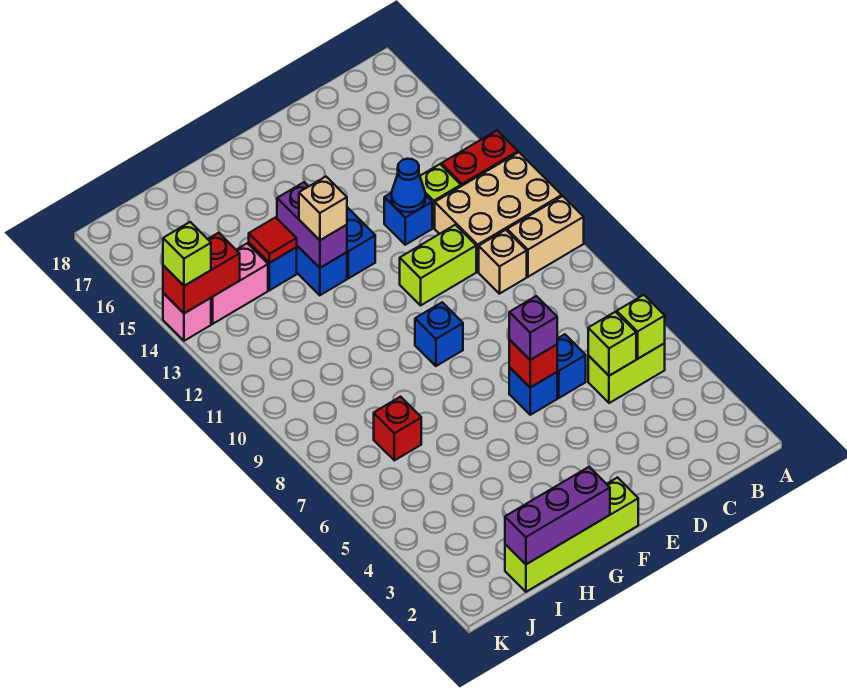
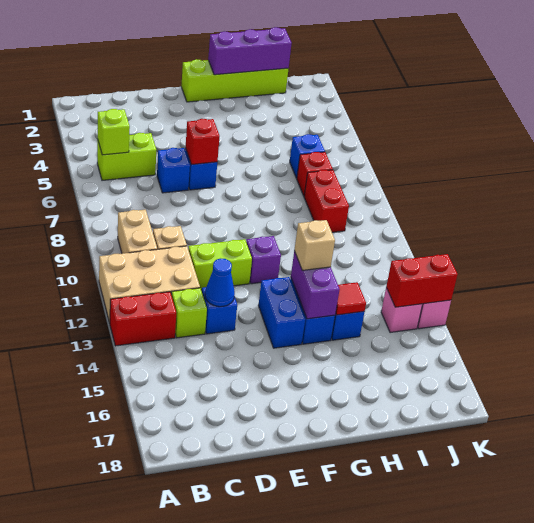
tan 1x2 brick [507,196,584,277] -> tan 1x2 brick turned to [118,210,157,254]
lime 1x1 brick [588,312,636,376] -> none
purple 1x1 brick [509,296,557,360] -> purple 1x1 brick moved to [246,236,281,284]
blue 1x1 brick [415,302,463,366] -> blue 1x1 brick moved to [290,134,325,178]
none -> red 1x2 brick [304,170,349,232]
pink 1x2 brick [211,243,268,324] -> pink 1x1 brick [381,288,423,333]
lime 1x1 brick [163,222,211,286] -> none

